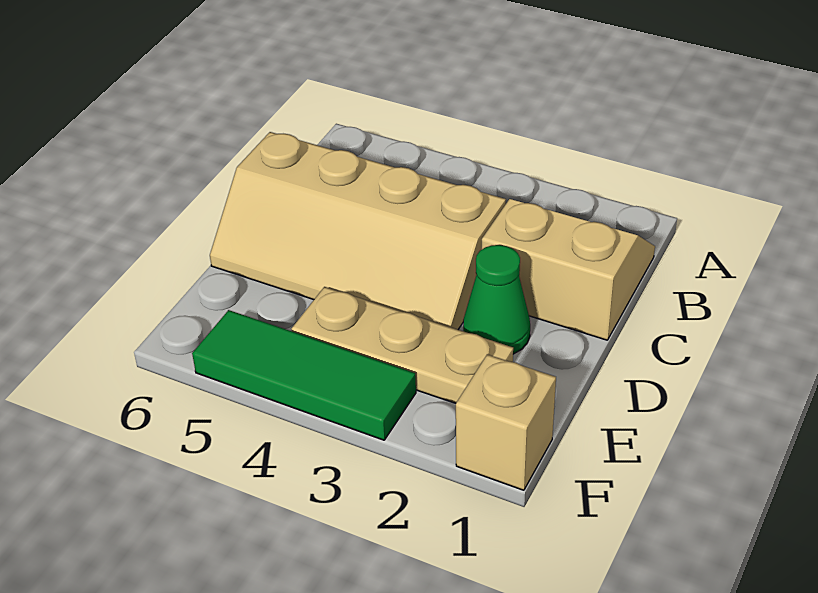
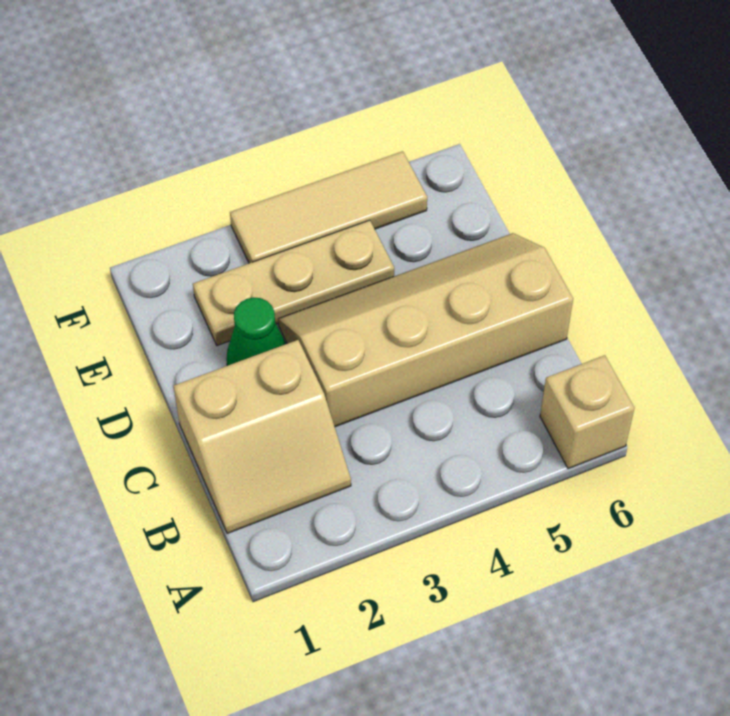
tan 1x1 brick [456,354,556,490] -> tan 1x1 brick moved to [540,355,634,469]
green 1x3 tile [192,310,416,440] -> tan 1x3 tile [230,151,427,263]

